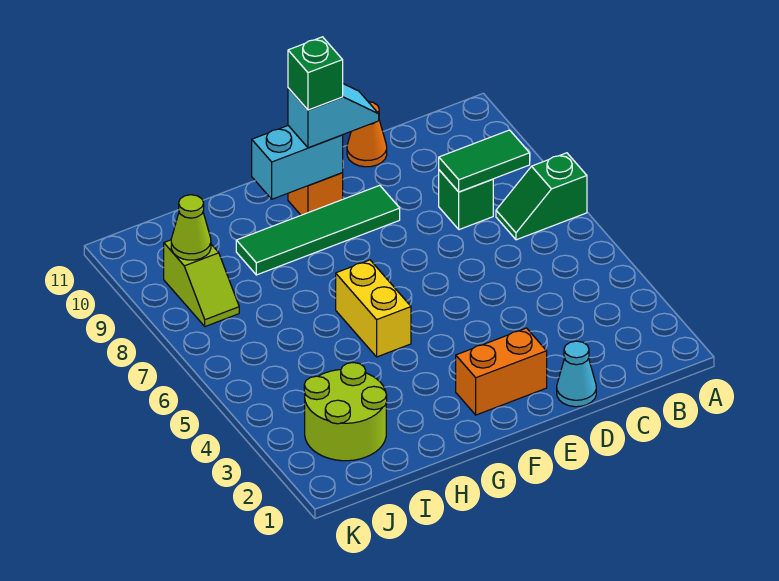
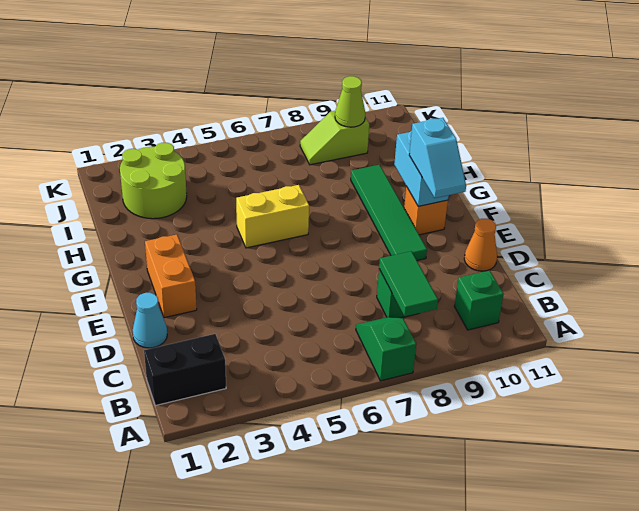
none -> black 1x2 brick [144,334,226,406]
green 1x1 brick [288,37,343,110] -> green 1x1 brick moved to [454,270,504,330]

